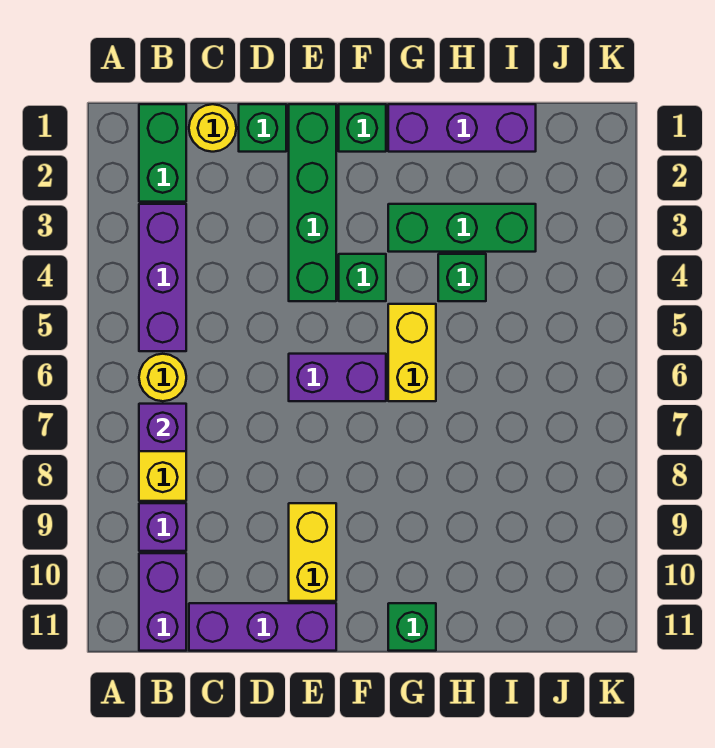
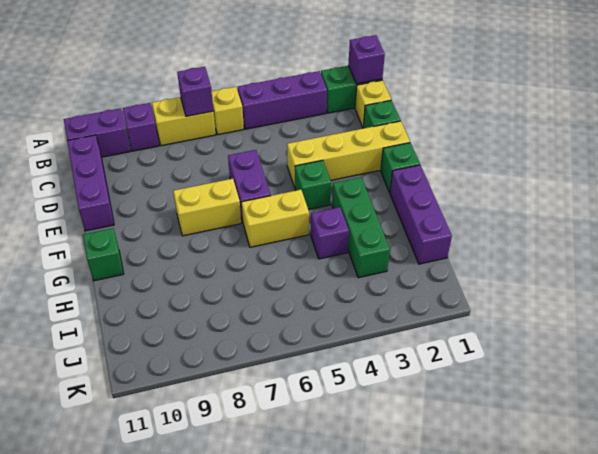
none -> purple 1x1 brick [348,35,385,84]
yellow 1x1 round brick [139,354,186,401] -> yellow 1x1 brick [212,87,244,135]
yellow 1x1 round brick [189,104,236,152] -> yellow 1x1 brick [355,80,391,127]
green 1x4 brick [289,104,336,301] -> yellow 1x4 brick [287,121,410,187]
yellow 1x2 brick [289,503,336,601] -> yellow 1x2 brick moved to [173,179,241,236]
green 1x1 brick [438,254,486,301] -> purple 1x1 brick [311,207,349,259]

